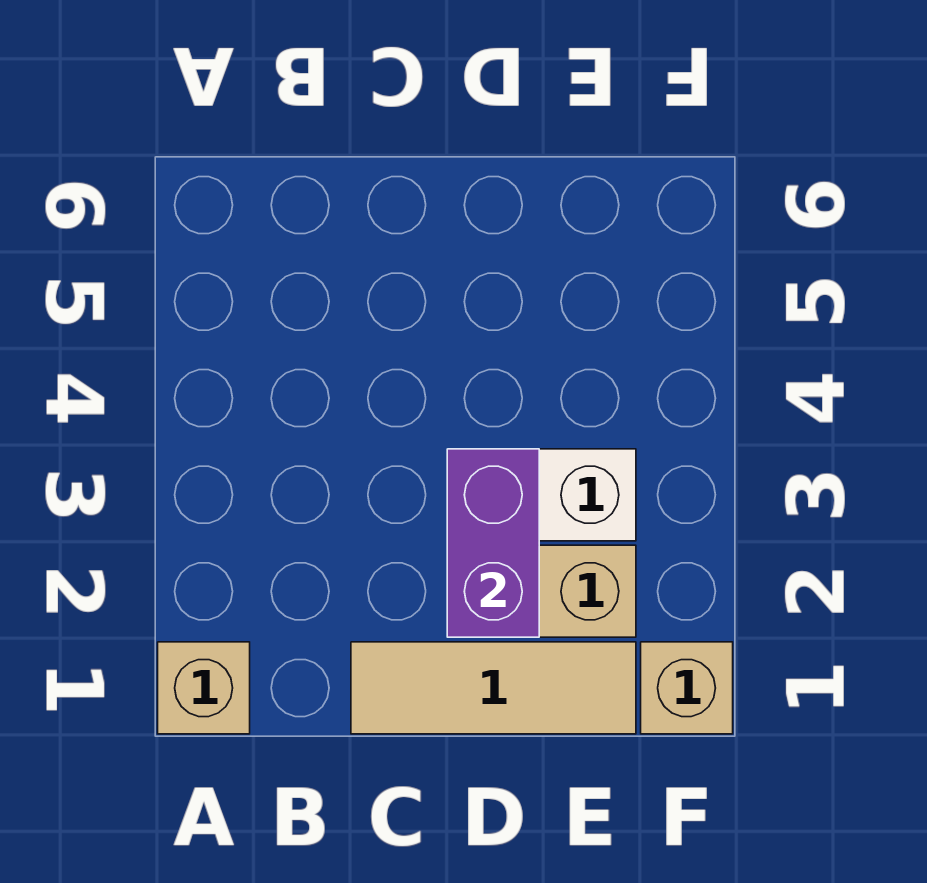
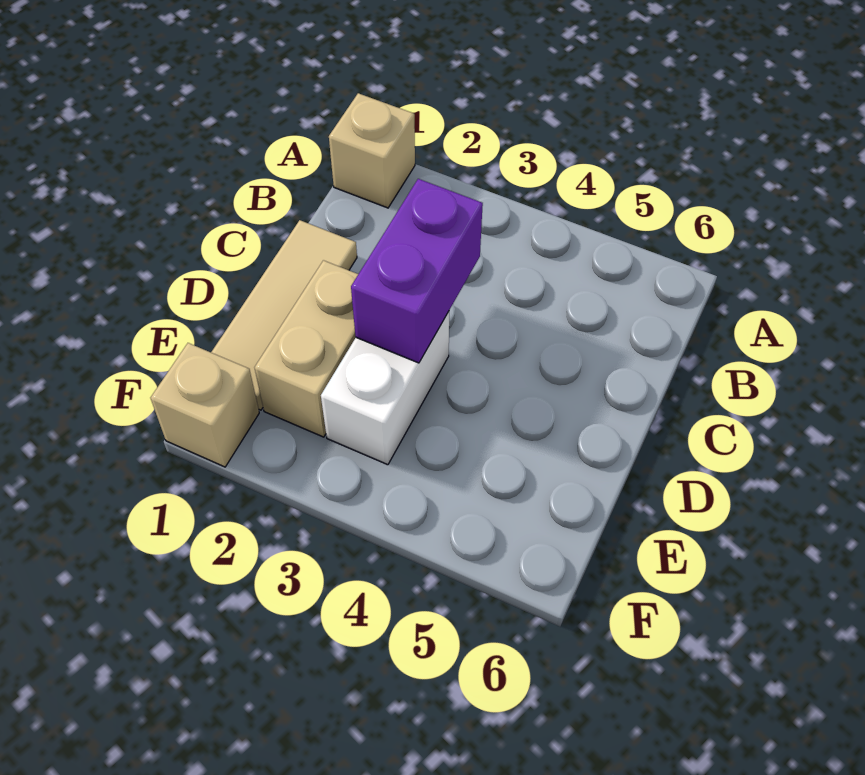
purple 1x2 brick [447,449,539,637] -> purple 1x2 brick turned to [351,179,483,363]

